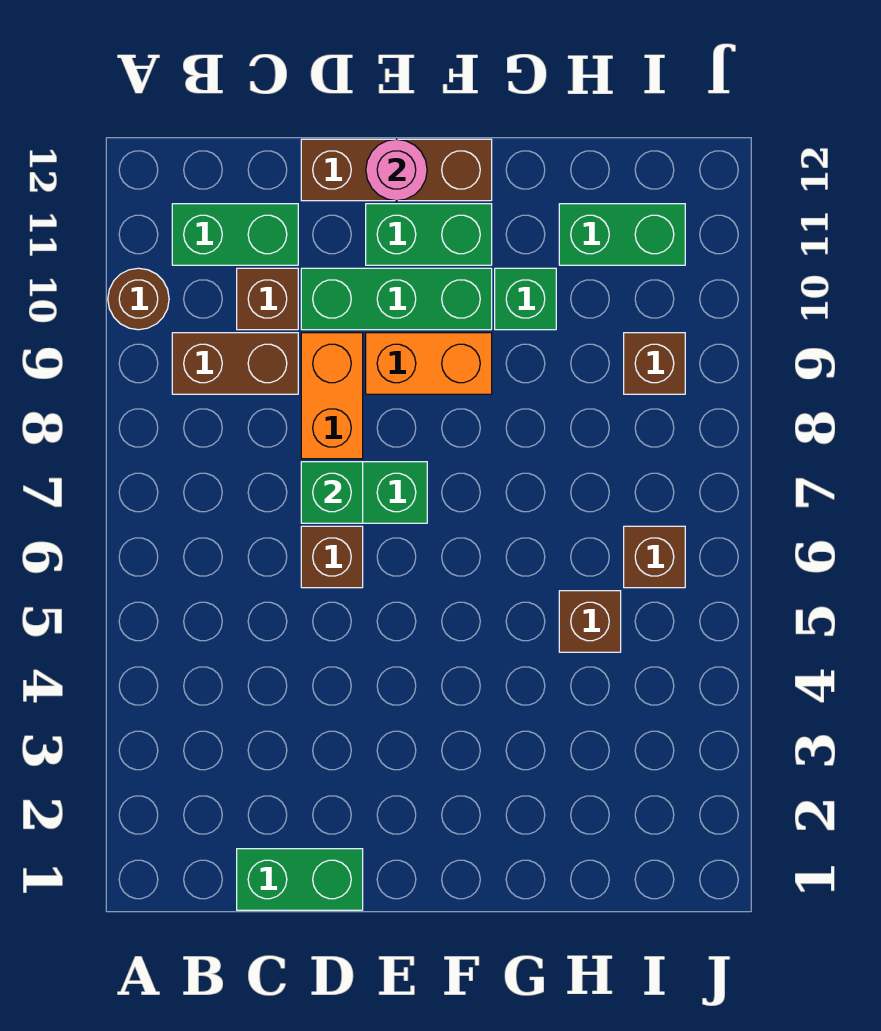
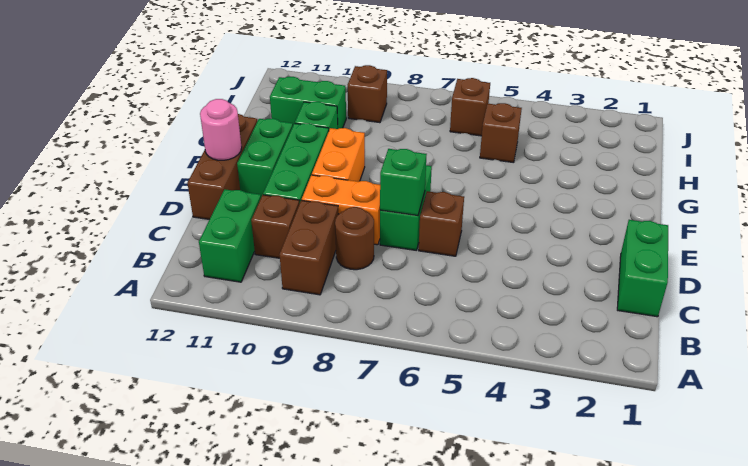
brown 1x1 round brick [108,268,169,330] -> brown 1x1 round brick moved to [335,207,374,270]
green 1x2 brick [559,204,685,265] -> green 1x2 brick turned to [270,77,346,129]

